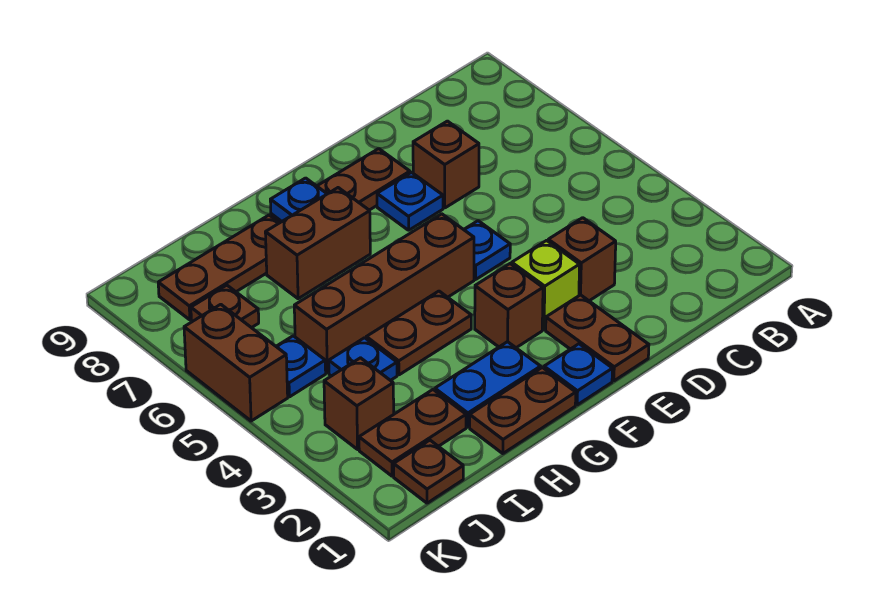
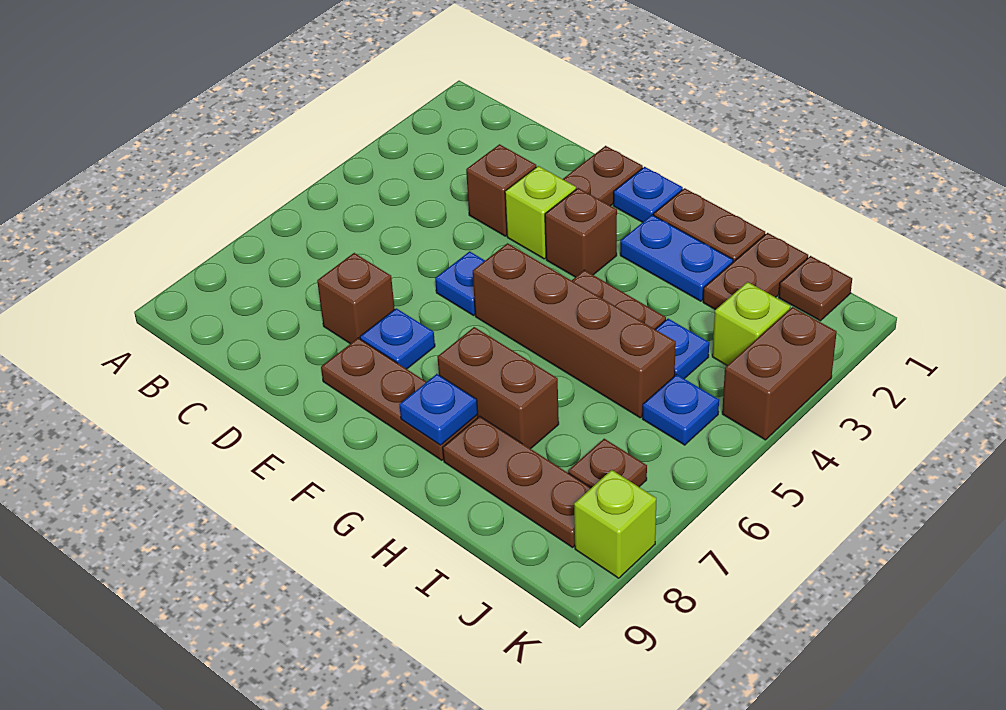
brown 1x2 plate [359,390,466,476] -> brown 1x2 plate turned to [703,233,808,310]
brown 1x1 brick [324,358,394,449] -> lime 1x1 brick [712,282,790,365]
brown 1x2 brick [184,304,288,421] -> brown 1x2 brick moved to [722,307,837,440]
none -> lime 1x1 brick [574,470,656,578]

